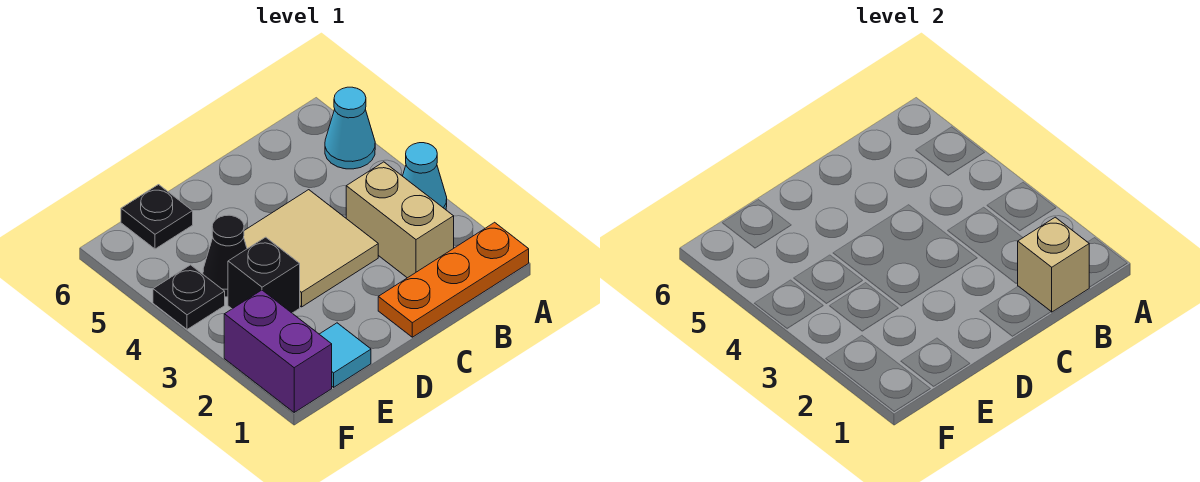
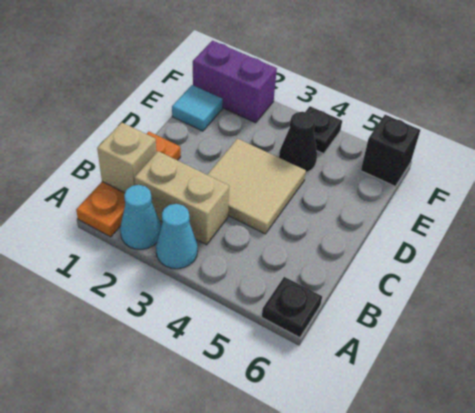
cyan 1x1 cone [325,87,375,169] -> cyan 1x1 cone moved to [120,185,161,249]
black 1x1 brick [228,237,300,313] -> black 1x1 brick moved to [361,115,420,186]
black 1x1 plate [121,185,193,249] -> black 1x1 plate moved to [262,277,322,338]

